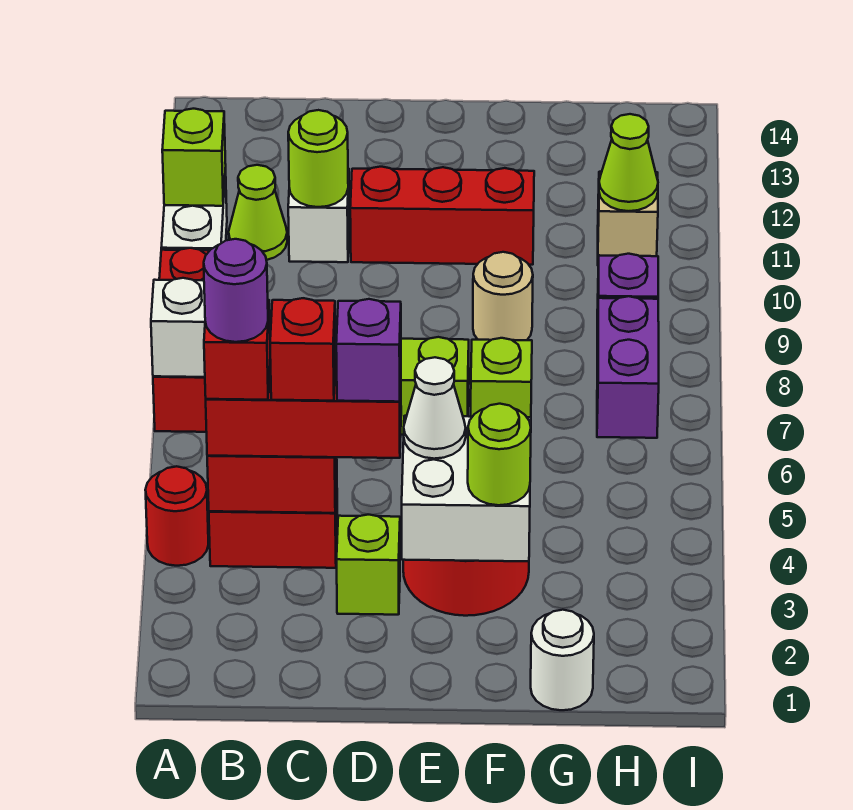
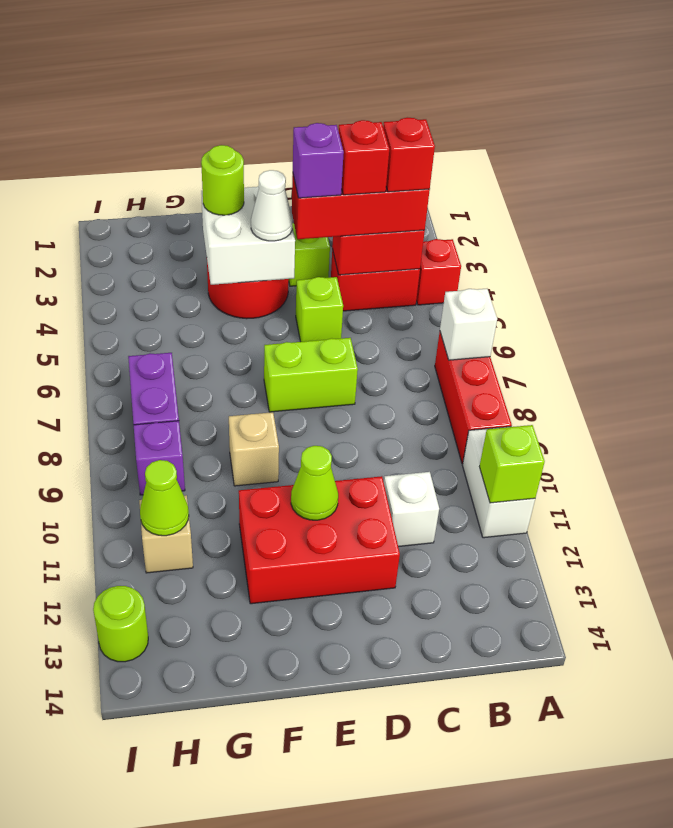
red 1x1 round brick [145,466,208,566] -> red 1x1 brick [416,239,461,305]
purple 1x1 round brick [204,239,268,342] -> none
lime 1x1 cone [229,165,287,260] -> lime 1x1 cone moved to [291,446,338,520]
lime 1x1 round brick [288,110,348,207] -> lime 1x1 round brick moved to [93,586,148,662]
red 1x3 brick [350,167,534,265] -> red 2x3 brick [239,476,400,604]
lime 1x1 brick [471,338,532,417] -> lime 1x1 brick moved to [296,277,343,342]
tan 1x1 round brick [473,252,533,340] -> tan 1x1 brick [229,412,279,486]
white 1x1 round brick [531,610,594,710] -> none

